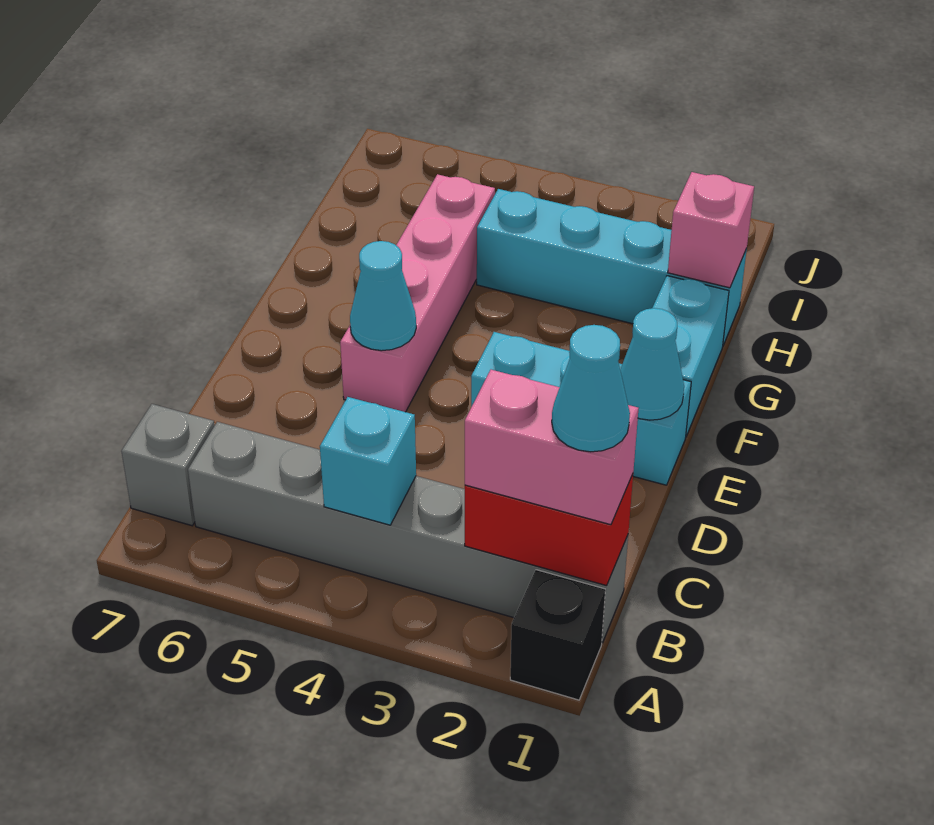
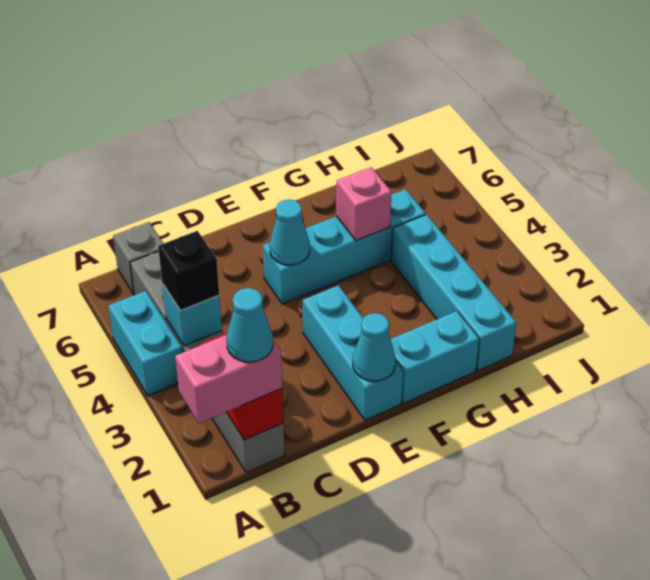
black 1x1 brick [510,570,605,700] -> black 1x1 brick moved to [158,231,219,310]
none -> cyan 1x2 brick [108,291,183,396]
pink 1x2 brick [465,370,639,525] -> pink 1x2 brick turned to [175,335,282,423]
pink 1x4 brick [340,174,495,412] -> cyan 1x4 brick [263,189,426,304]
pink 1x1 brick [668,172,754,288] -> pink 1x1 brick moved to [336,167,392,241]

